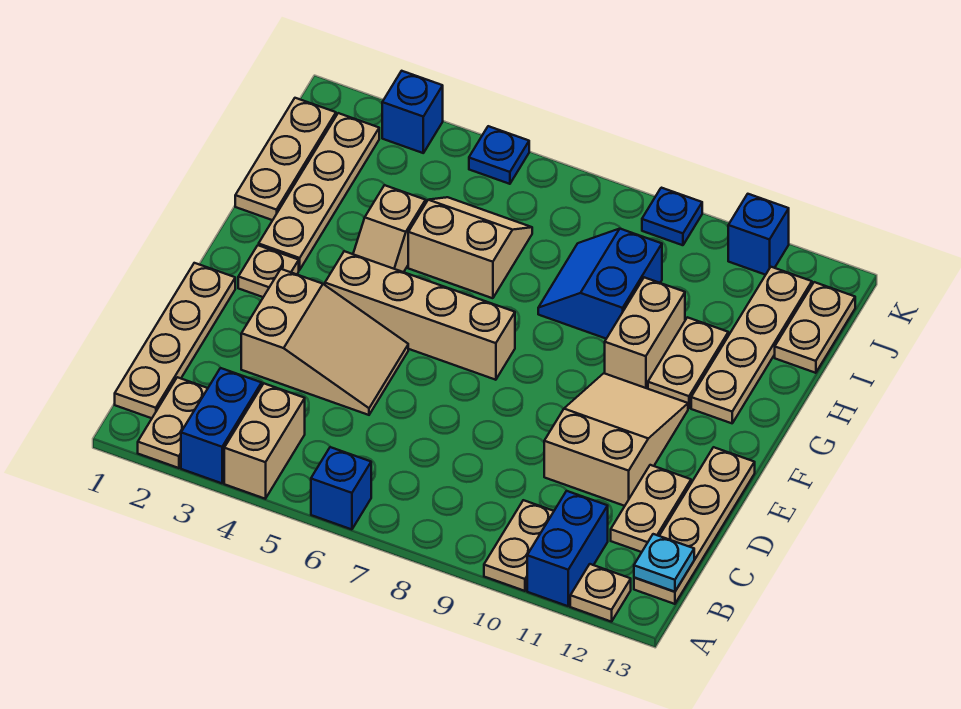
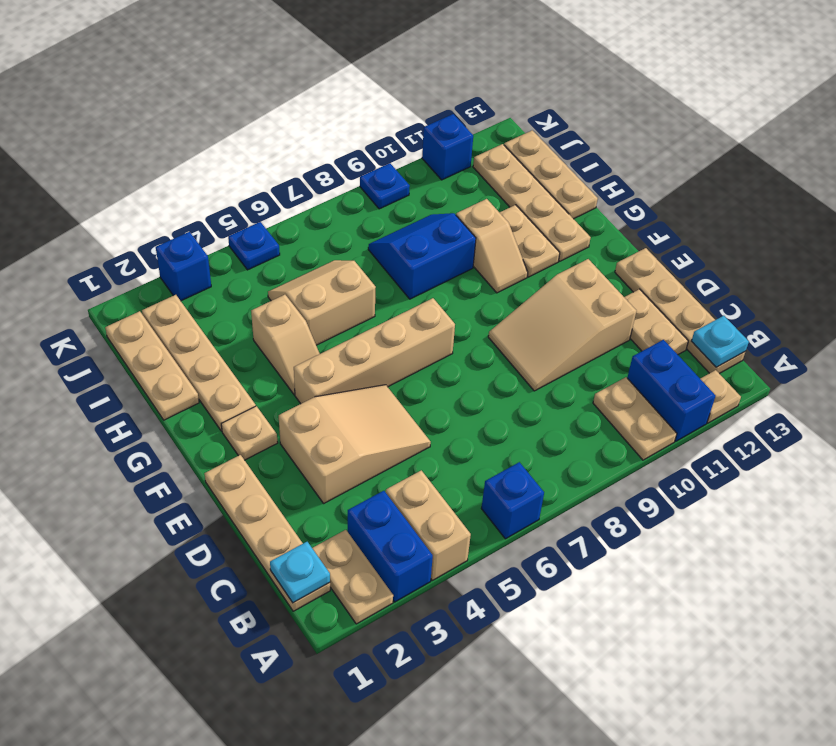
none -> cyan 1x1 plate [270,542,330,603]
tan 2x3 slope [544,373,688,506] -> tan 2x3 slope turned to [488,259,637,391]
tan 1x2 brick [605,277,685,389] -> tan 1x2 slope [456,199,528,293]
blue 2x2 slope [538,229,662,339] -> blue 2x2 slope turned to [368,213,476,299]
tan 1x2 plate [775,282,855,373] -> tan 1x3 plate [504,130,598,219]

